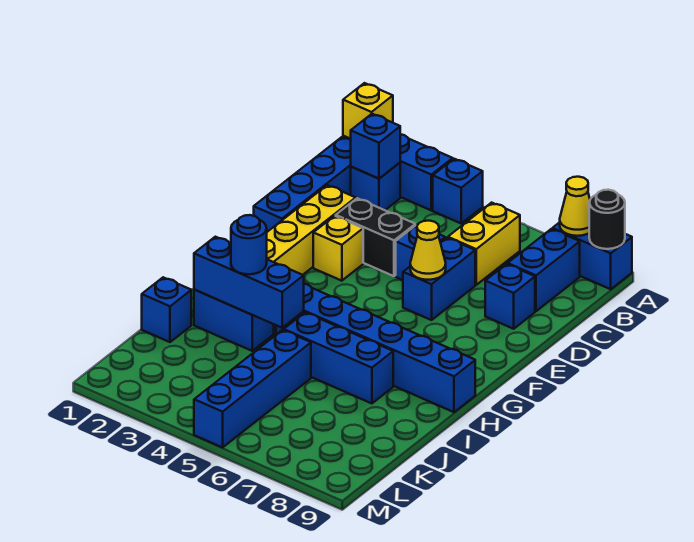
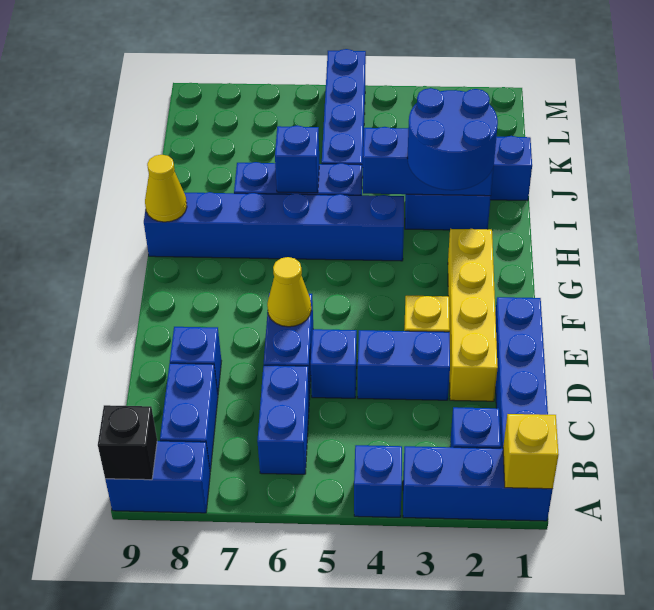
yellow 1x1 cone [560,177,590,236] -> yellow 1x1 cone moved to [145,155,187,222]
black 1x1 round brick [589,190,625,249] -> black 1x1 brick [98,405,157,480]
blue 1x1 brick [351,114,400,179] -> blue 1x1 brick moved to [275,125,319,193]
yellow 1x2 brick [448,203,520,285] -> blue 1x2 brick [257,365,310,474]
black 1x2 brick [336,198,415,276] -> blue 1x2 brick [358,330,450,400]
blue 1x1 round brick [231,215,267,274] -> blue 2x2 round brick [407,88,498,190]

